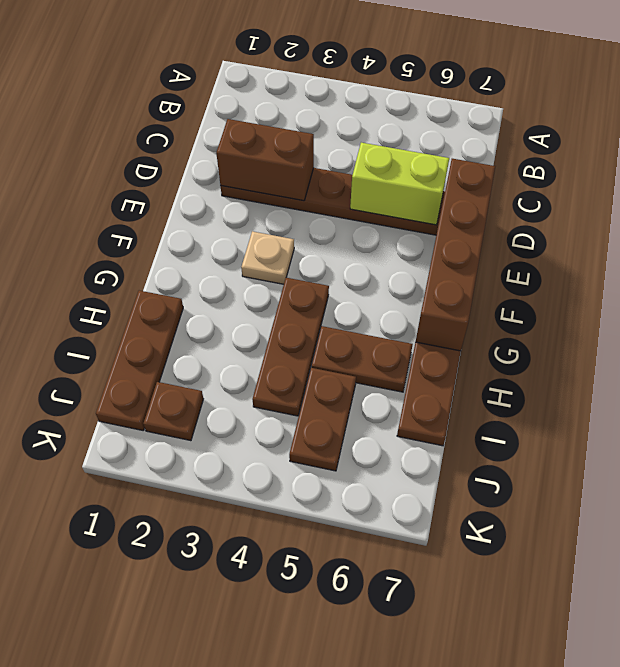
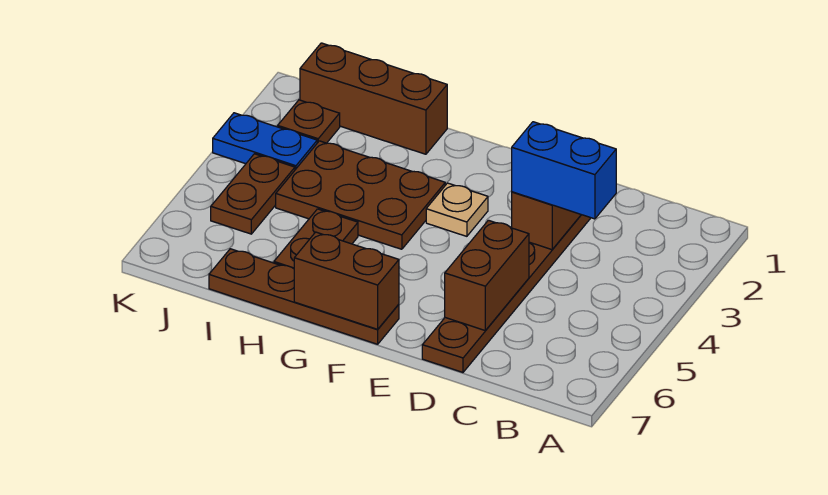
none -> blue 1x2 brick [512,122,616,219]
lime 1x2 brick [350,143,449,225] -> brown 1x2 brick [445,220,529,331]
brown 1x4 brick [416,159,496,351] -> brown 1x2 brick [294,232,399,329]
brown 1x3 plate [252,278,329,416] -> brown 2x3 plate [276,141,445,249]
brown 1x3 plate [96,291,183,431] -> brown 1x3 brick [300,43,447,154]
brown 1x2 plate [289,368,356,471] -> brown 1x2 plate turned to [211,154,295,234]
none -> blue 1x2 plate [213,113,317,170]

